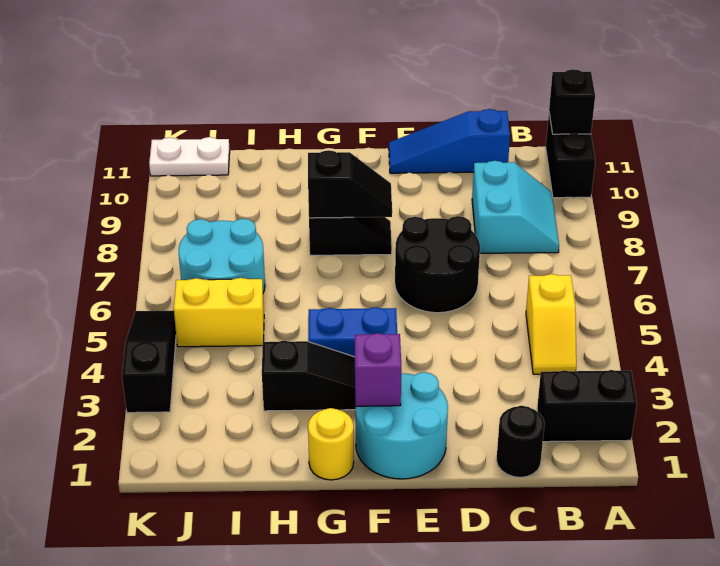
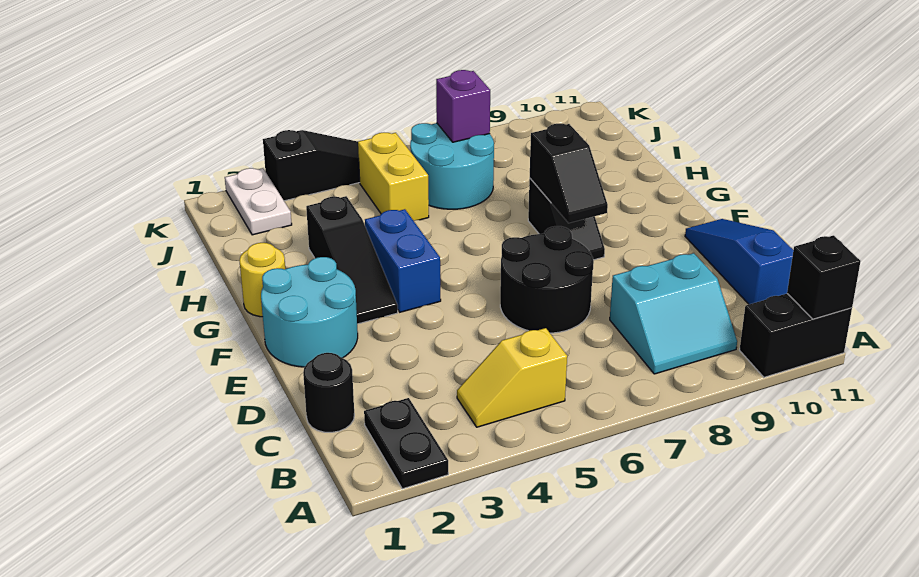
black 1x2 brick [537,370,637,442] -> black 1x2 plate [364,398,448,489]
purple 1x1 brick [355,333,401,406] -> purple 1x1 brick moved to [436,70,490,142]
white 1x2 plate [149,137,230,176] -> white 1x2 plate moved to [225,168,292,235]

